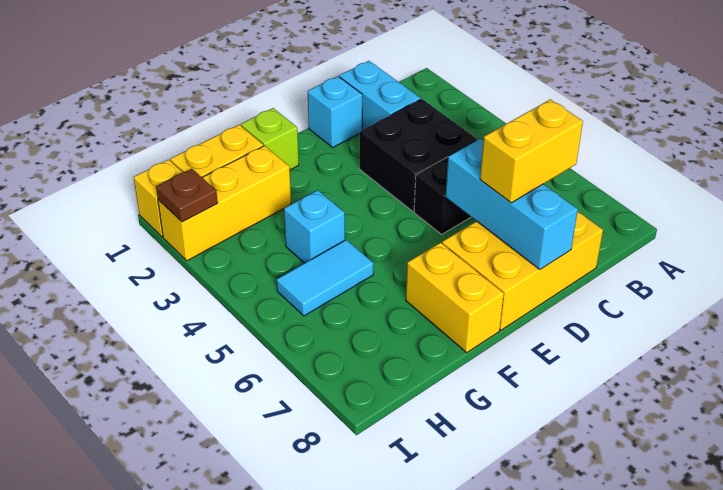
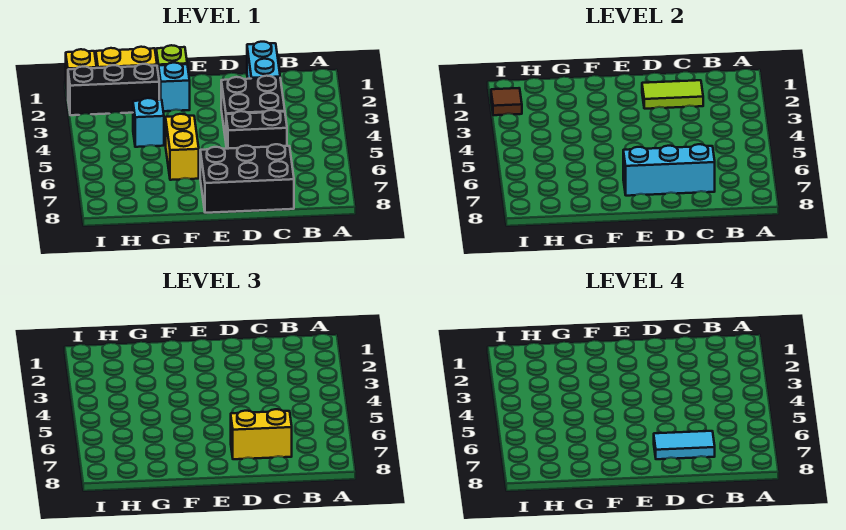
none -> lime 1x2 tile [642,80,703,109]
yellow 2x3 brick [442,211,603,330] -> black 2x3 brick [200,144,294,213]
cyan 1x1 brick [308,76,362,148] -> cyan 1x1 brick moved to [159,63,190,111]
cyan 1x3 brick [446,139,578,270] -> cyan 1x3 brick turned to [623,144,715,196]
yellow 1x2 brick [406,242,504,353] -> yellow 1x2 brick moved to [166,114,199,180]
yellow 1x3 brick [158,146,291,261] -> black 1x3 brick [68,64,159,115]
cyan 1x2 tile [277,240,373,316] -> cyan 1x2 tile moved to [654,431,715,459]
brown 1x1 plate [156,169,218,222] -> brown 1x1 tile [491,88,522,115]

